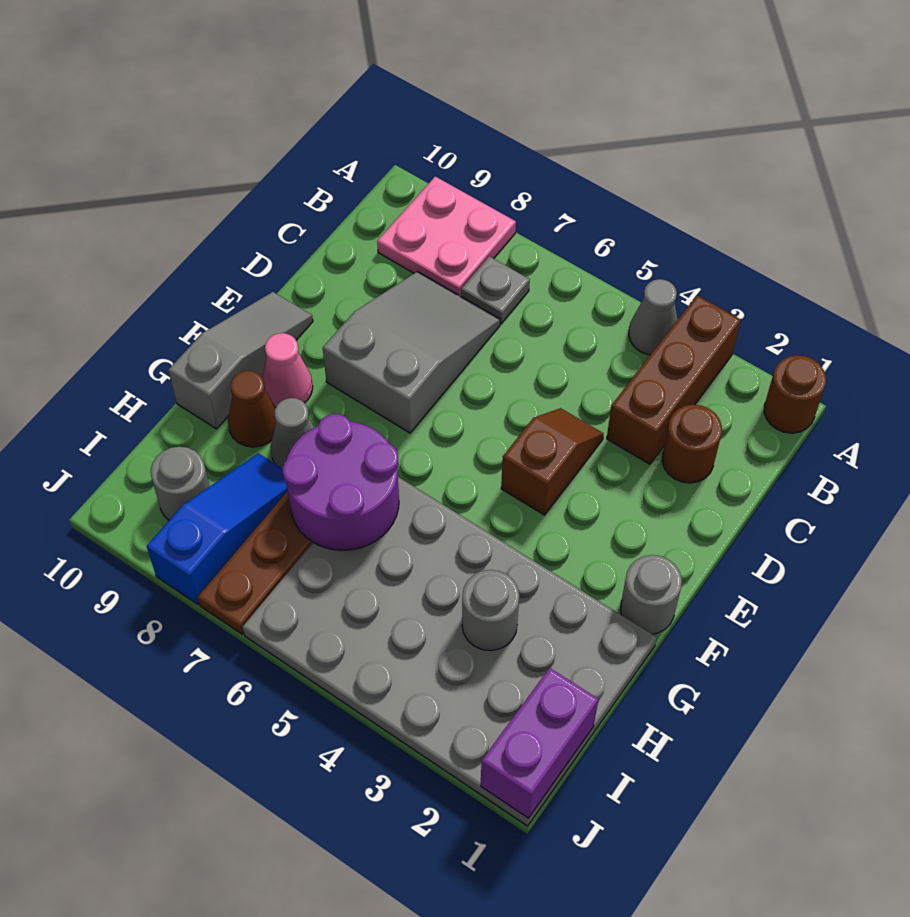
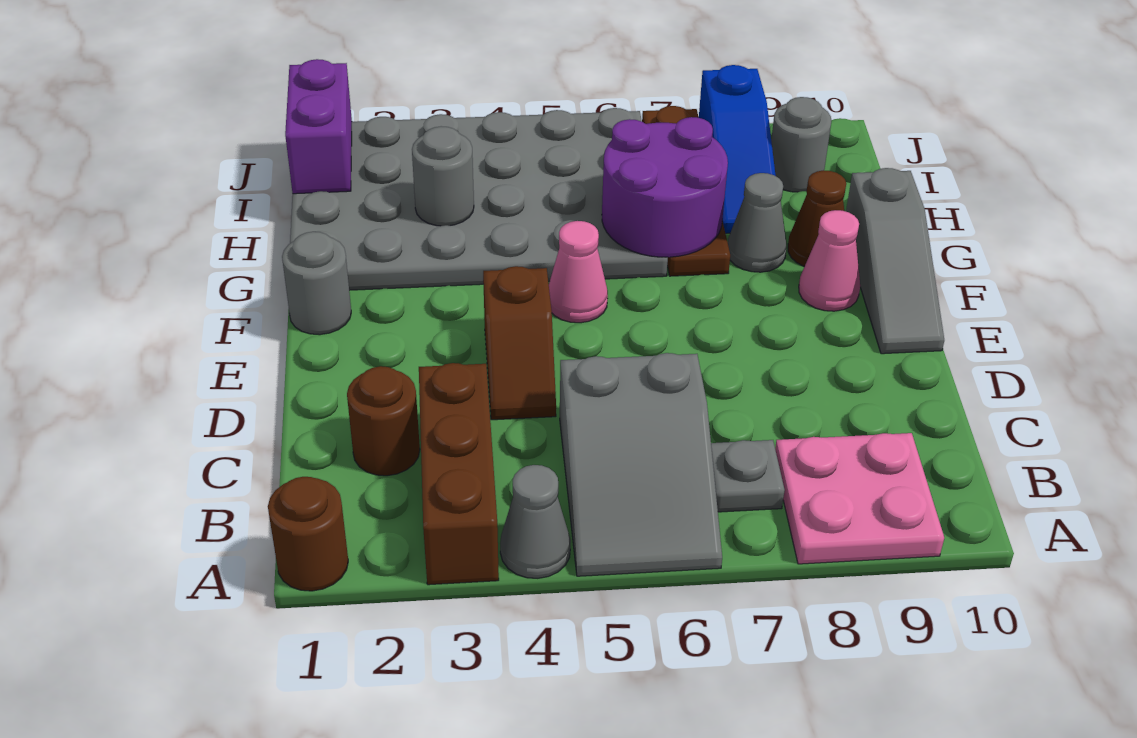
grey 2x3 slope [323,272,500,433] -> grey 2x3 slope moved to [560,353,722,576]
none -> pink 1x1 cone [549,221,608,323]

